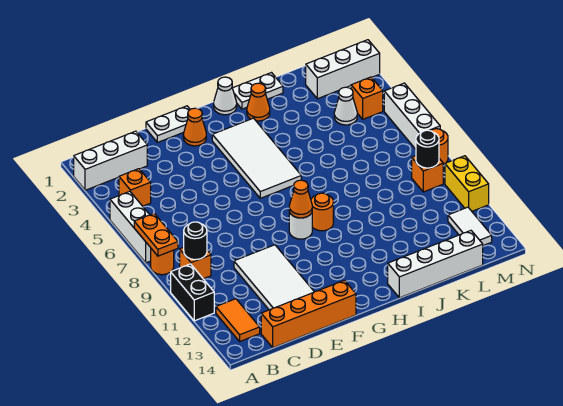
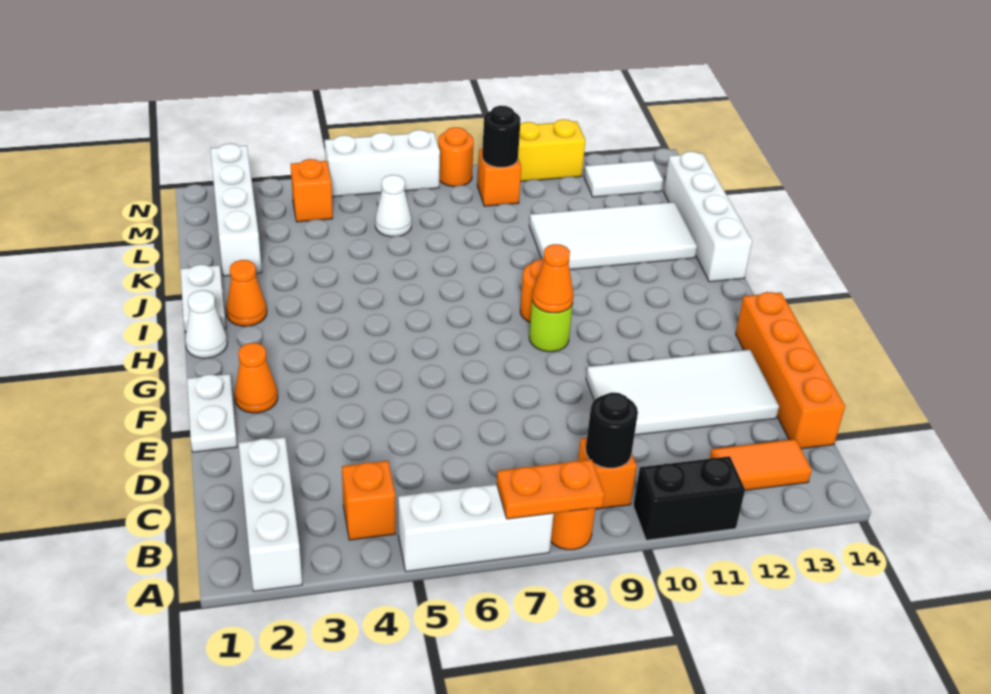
white 2x4 tile [212,118,301,198] -> white 2x4 tile moved to [529,202,697,270]
white 1x1 round brick [289,212,312,239] -> lime 1x1 round brick [529,300,573,352]
white 1x3 brick [306,40,380,99] -> white 1x4 brick [210,144,262,276]
white 1x1 cone [334,87,357,125] -> white 1x1 cone moved to [375,175,412,237]

